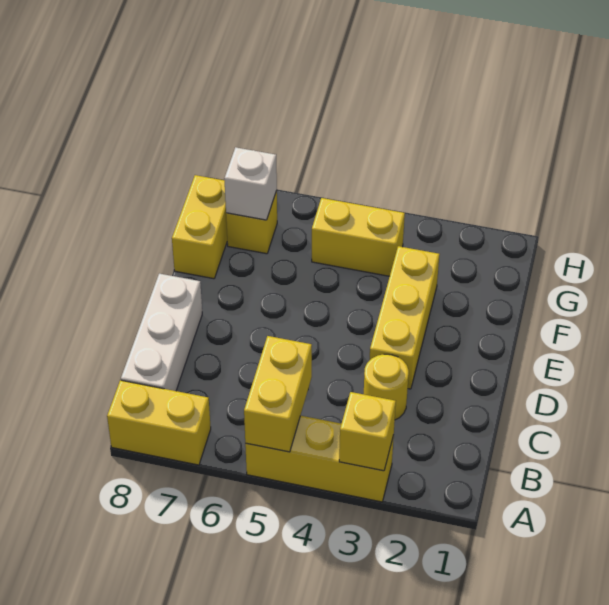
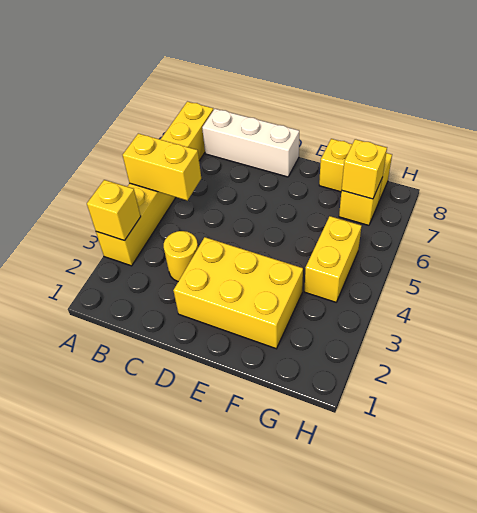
yellow 1x3 brick [370,246,440,389] -> yellow 2x3 brick [173,237,303,349]
white 1x1 brick [224,147,277,220] -> yellow 1x1 brick [342,139,387,199]

